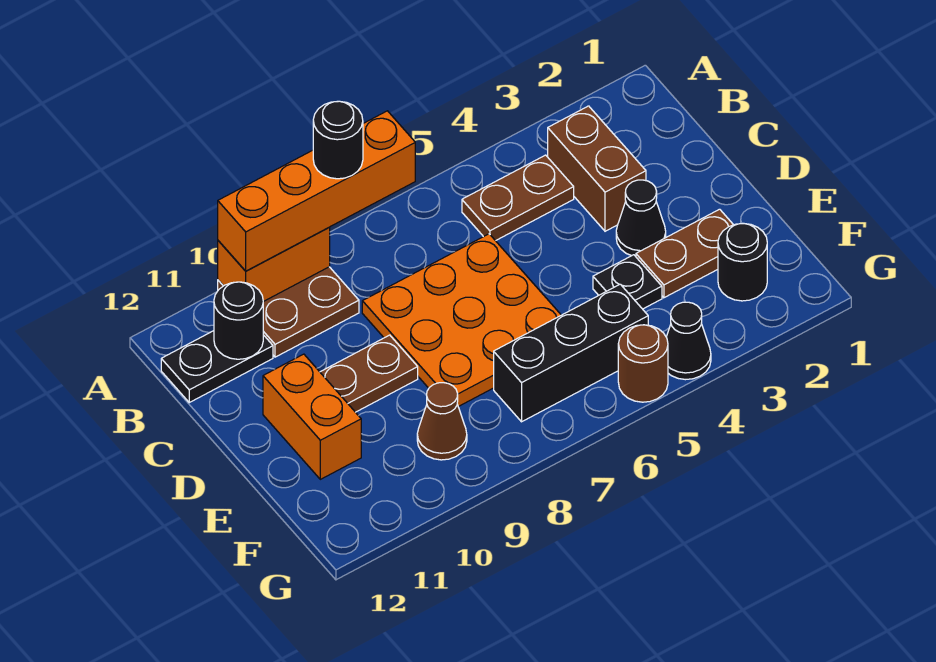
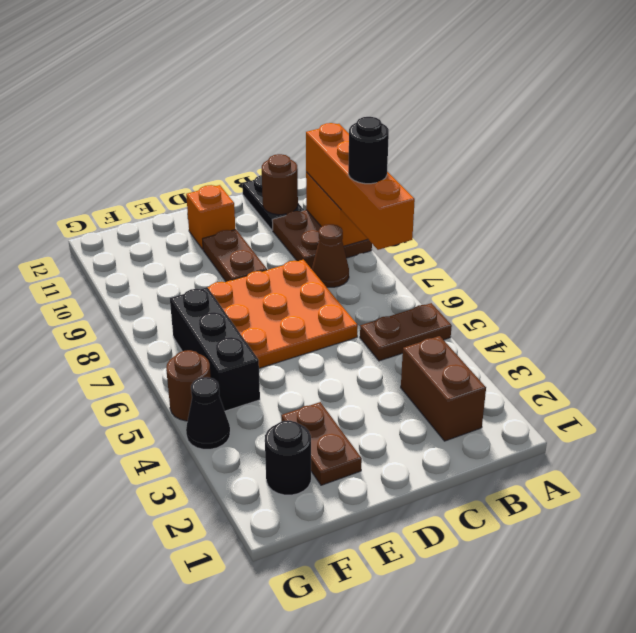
brown 1x2 brick [548,106,646,231] -> brown 1x2 brick turned to [401,336,486,441]
brown 1x2 plate [462,155,574,241] -> brown 1x2 plate turned to [360,303,452,361]
black 1x1 round brick [214,282,263,359] -> brown 1x1 round brick [262,154,298,215]
black 1x1 cone [616,180,666,256] -> none
orange 1x2 brick [263,354,361,479] -> orange 1x1 brick [186,185,235,249]
black 1x1 plate [593,255,662,309] -> none
brown 1x1 cone [417,383,467,460] -> brown 1x1 cone moved to [312,224,349,287]

